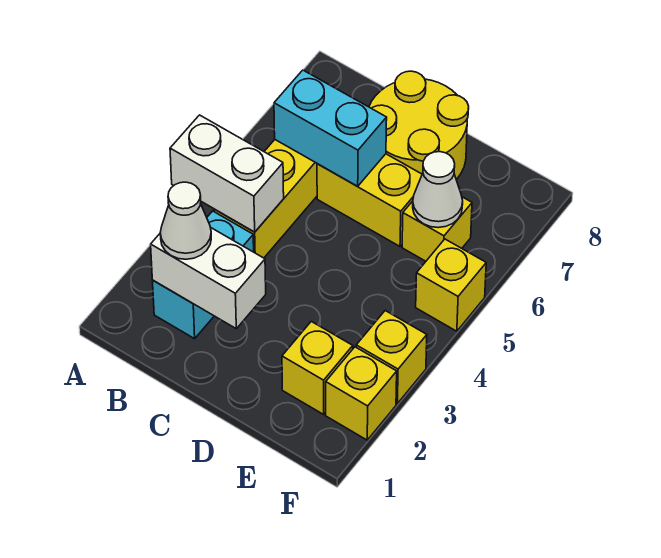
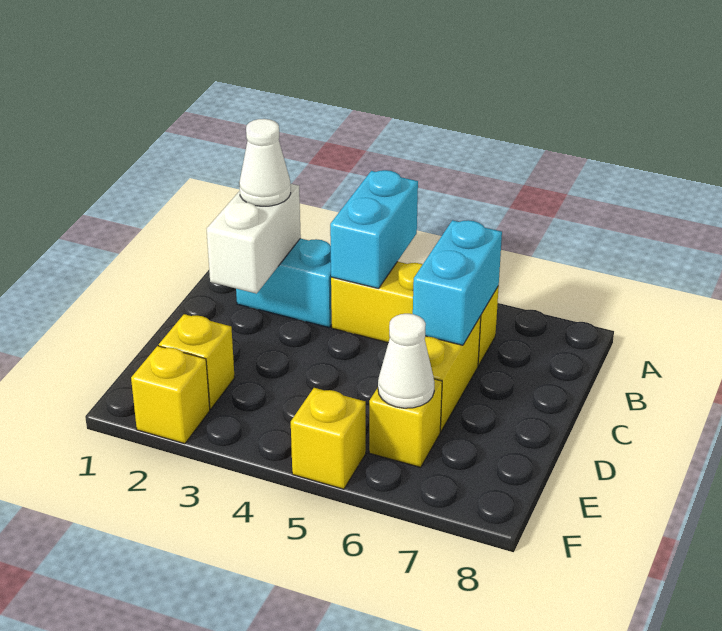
white 1x2 brick [170,115,284,232] -> cyan 1x2 brick [330,170,418,289]
yellow 2x2 round brick [369,71,469,179] -> none
yellow 1x1 brick [356,311,427,403] -> none

